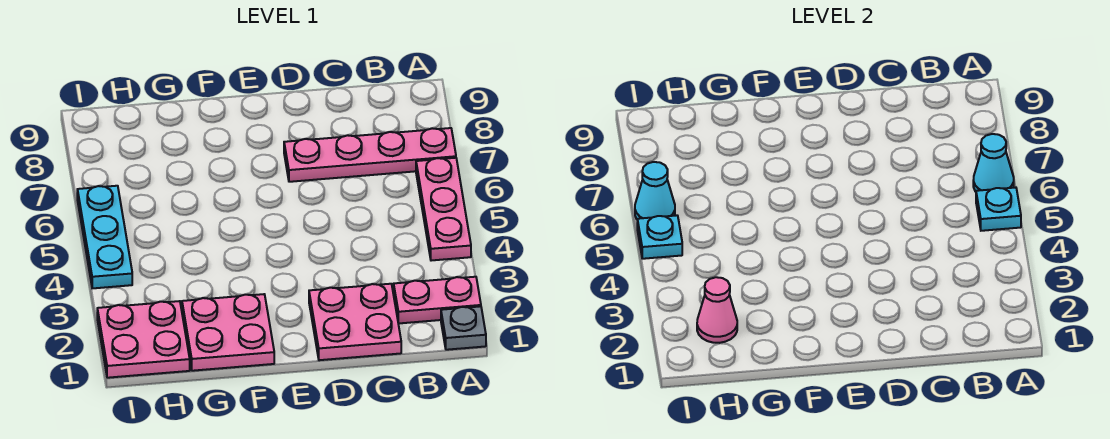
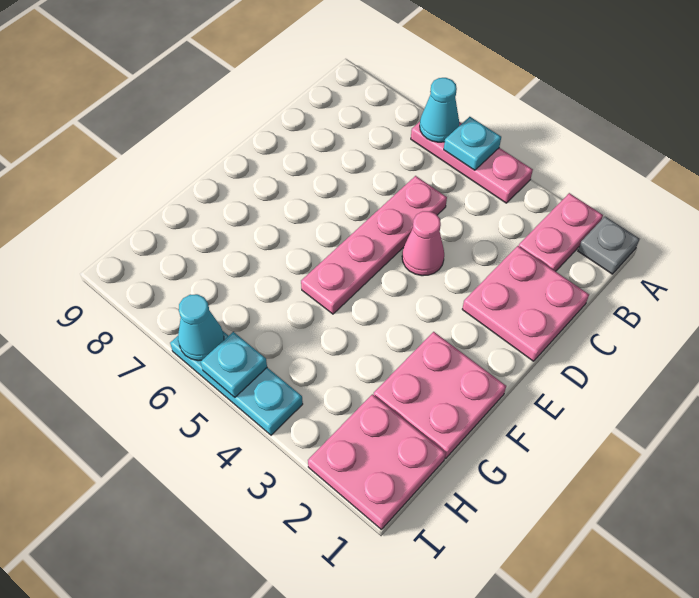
pink 1x4 plate [284,128,456,182] -> pink 1x4 plate moved to [301,176,447,314]
pink 1x1 cone [697,277,737,343] -> pink 1x1 cone moved to [402,211,444,276]

